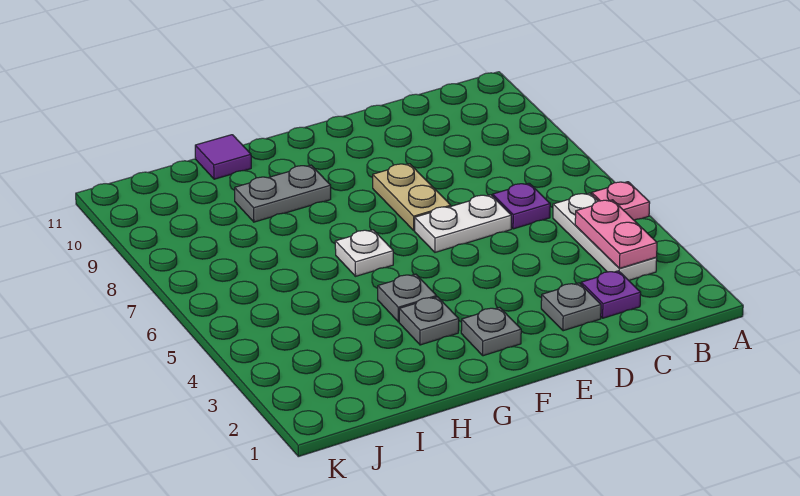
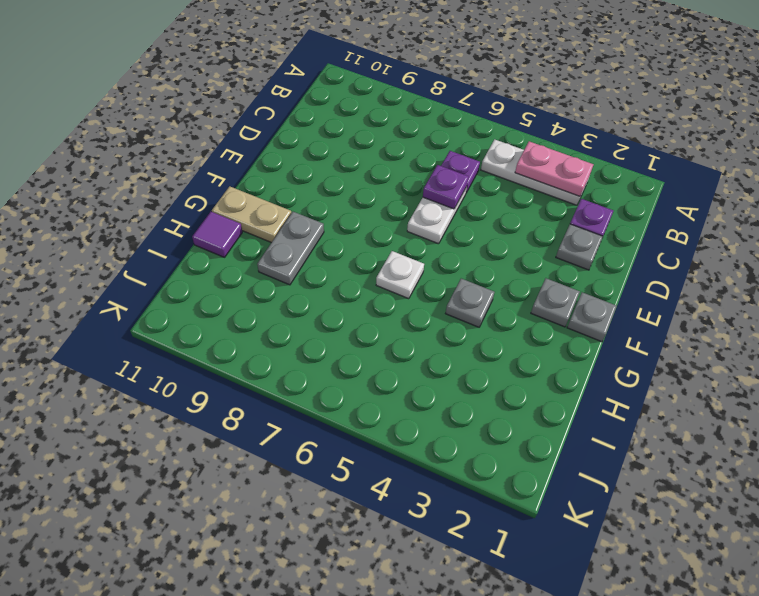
pink 1x1 plate [592,182,650,220] -> none
none -> purple 1x1 plate [423,165,469,209]
tan 1x2 plate [373,164,451,230] -> tan 1x2 plate moved to [212,186,291,243]
grey 1x1 plate [399,297,459,345] -> grey 1x1 plate moved to [567,292,617,342]

